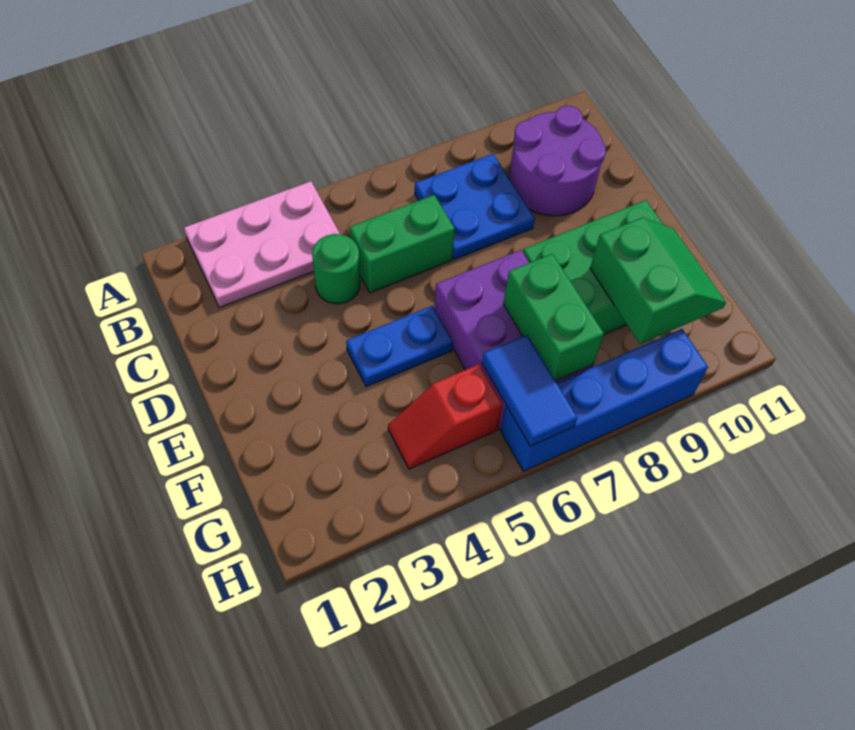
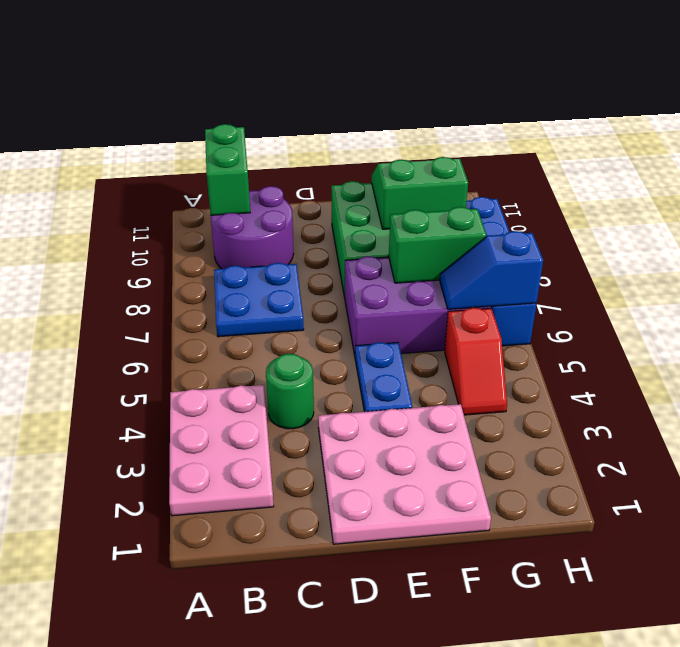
green 1x2 brick [350,195,455,293] -> green 1x2 brick moved to [205,124,250,215]
none -> pink 3x3 plate [318,404,491,544]
blue 1x2 tile [482,335,577,446] -> blue 1x2 slope [440,231,543,309]

